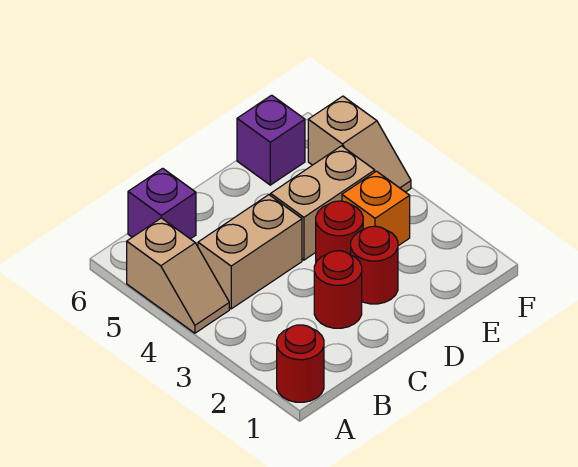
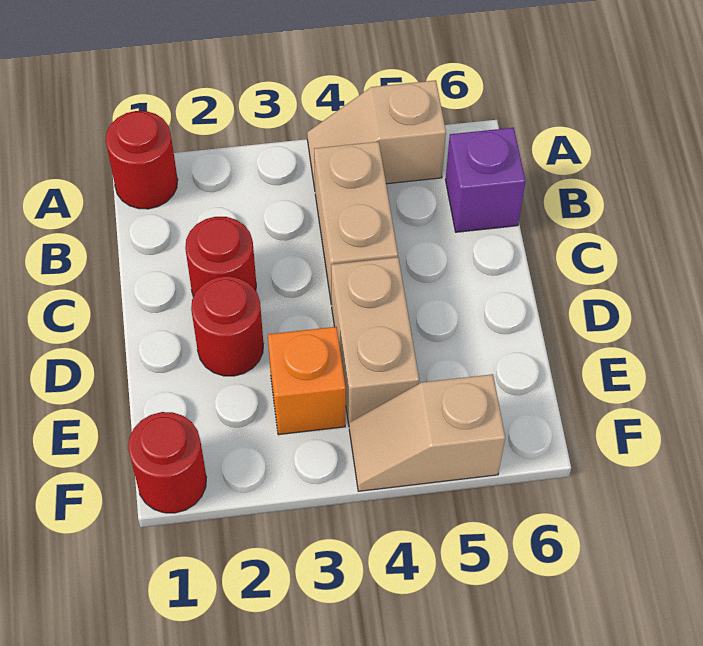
red 1x1 round brick [316,201,363,262] -> red 1x1 round brick moved to [128,412,206,513]
purple 1x1 brick [237,95,305,185] -> none

